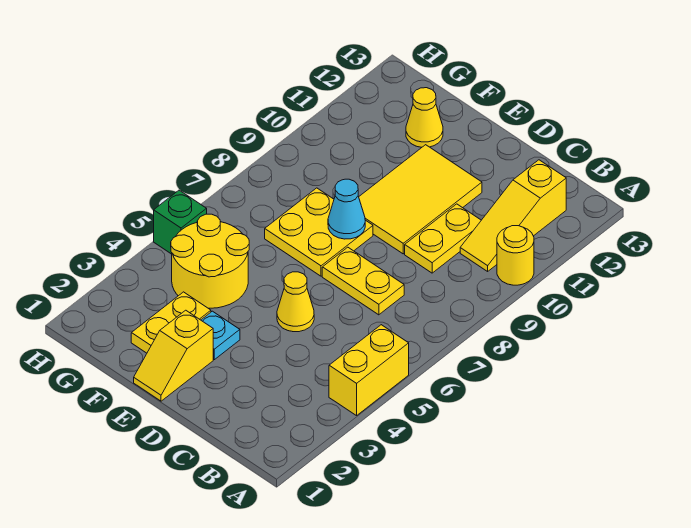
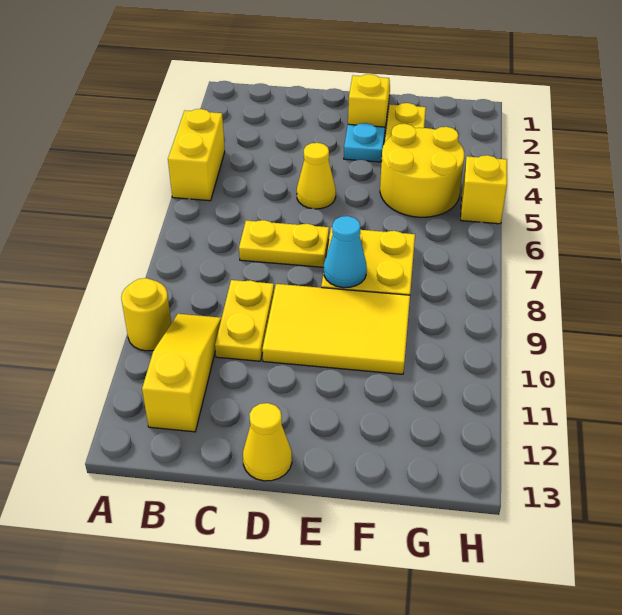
yellow 2x3 tile [359,145,482,254] -> yellow 2x3 tile turned to [262,284,410,374]
yellow 1x1 cone [406,88,443,147] -> yellow 1x1 cone moved to [243,403,292,481]
green 1x1 brick [154,190,207,254] -> yellow 1x1 brick [461,155,507,224]

